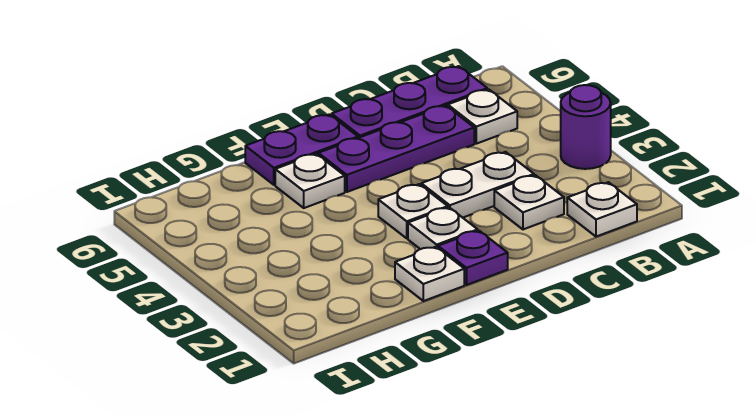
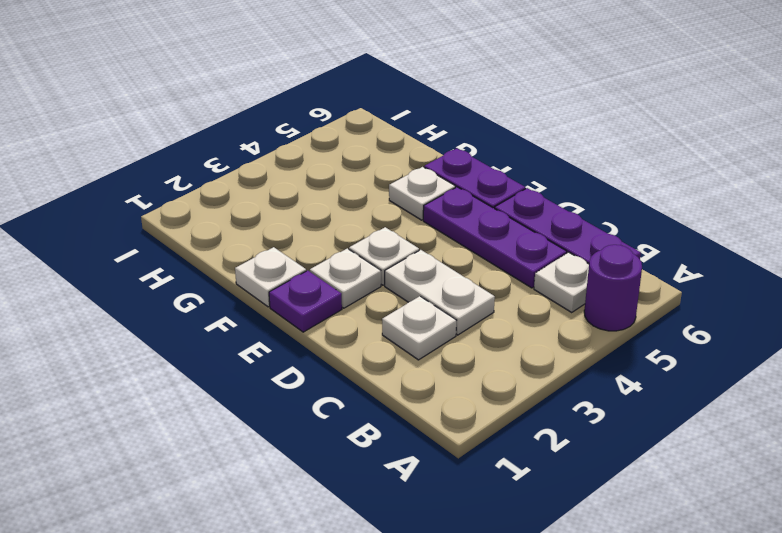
purple 1x1 round brick [561,85,611,169] -> purple 1x1 round brick moved to [584,245,642,331]
white 1x1 plate [567,182,637,237] -> none

